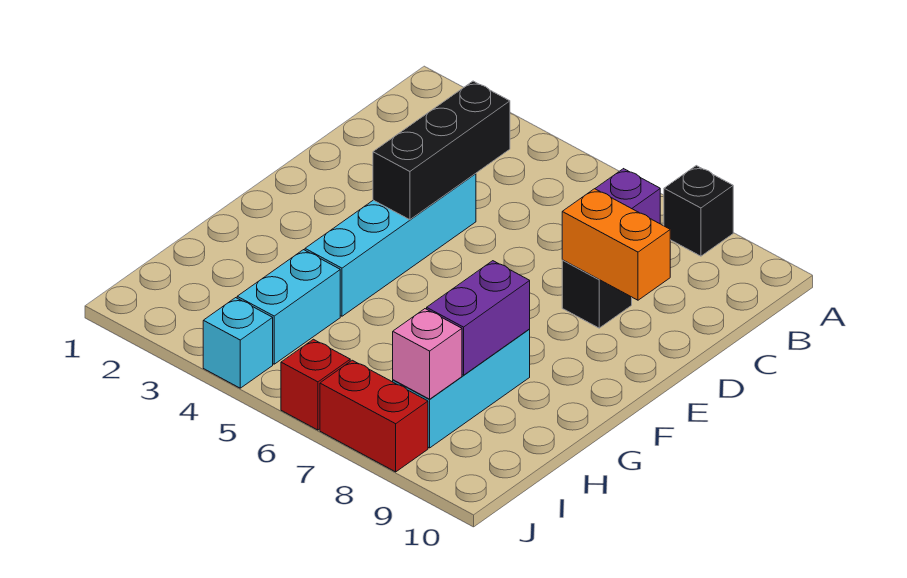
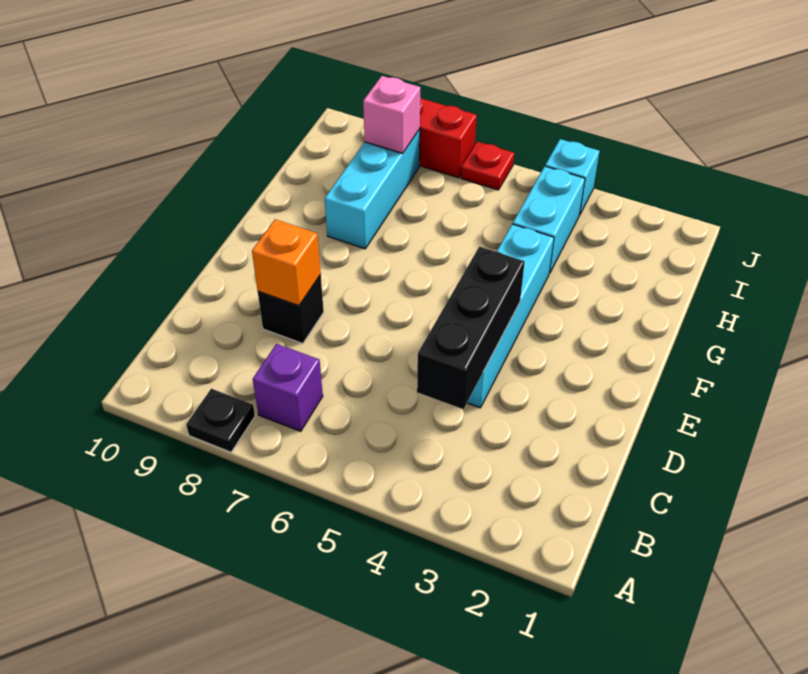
black 1x1 brick [664,166,733,256] -> black 1x1 plate [186,389,255,452]
orange 1x2 brick [562,189,670,300] -> orange 1x1 brick [252,219,321,306]
purple 1x2 brick [427,261,530,375] -> none
red 1x1 brick [281,339,350,430] -> red 1x1 plate [461,142,514,190]

